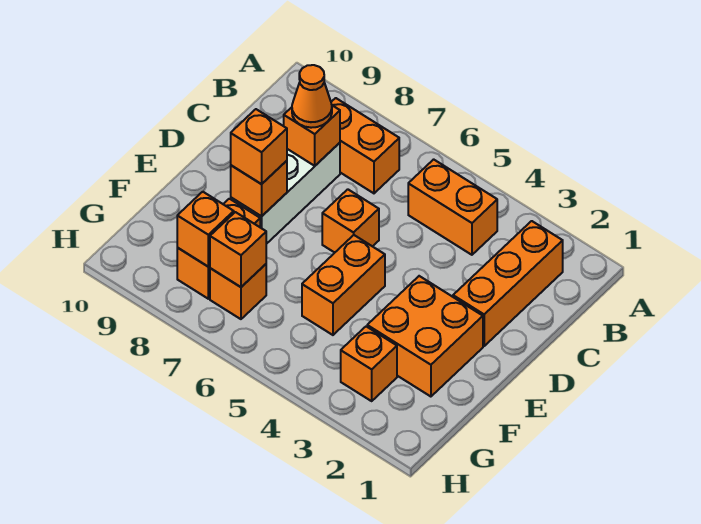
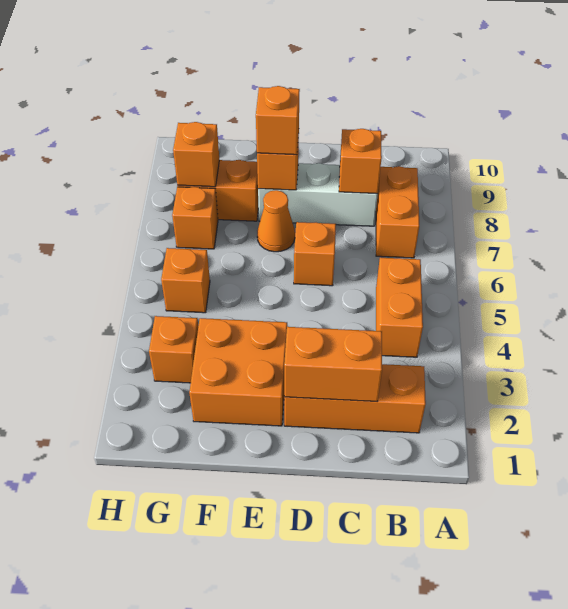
orange 1x1 cone [292,65,332,128] -> orange 1x1 cone moved to [257,190,295,252]
orange 1x2 brick [302,235,385,335] -> orange 1x2 brick moved to [284,327,382,402]
orange 1x1 brick [210,212,266,287] -> orange 1x1 brick moved to [161,248,210,313]

